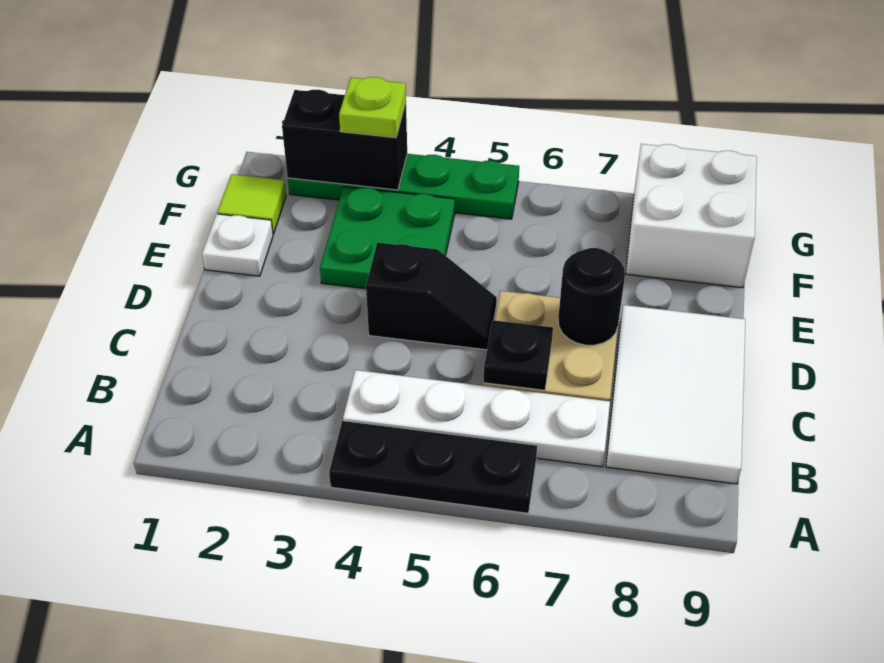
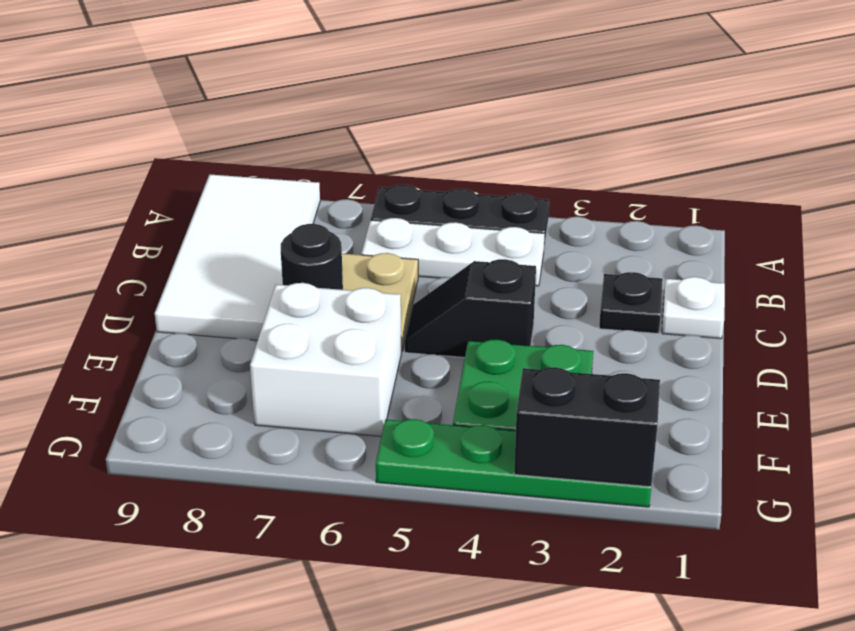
white 1x4 plate [343,370,610,467] -> white 1x3 plate [361,218,545,286]
white 2x3 tile [606,305,745,484] -> white 2x4 tile [155,174,320,340]
black 1x1 plate [483,320,553,390] -> black 1x1 plate moved to [599,272,663,334]
white 1x1 plate [202,214,273,276] -> white 1x1 plate moved to [662,277,725,339]
lime 1x1 tile [217,174,286,234] -> none
white 2x2 brick [626,144,757,288] -> white 2x2 brick moved to [250,283,401,436]
lime 1x1 plate [339,77,406,138] -> none

